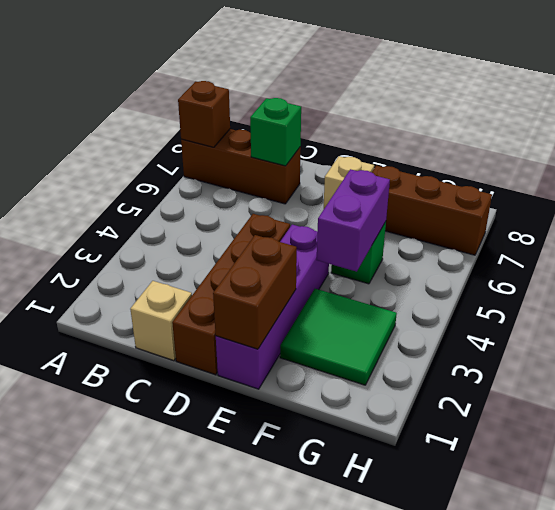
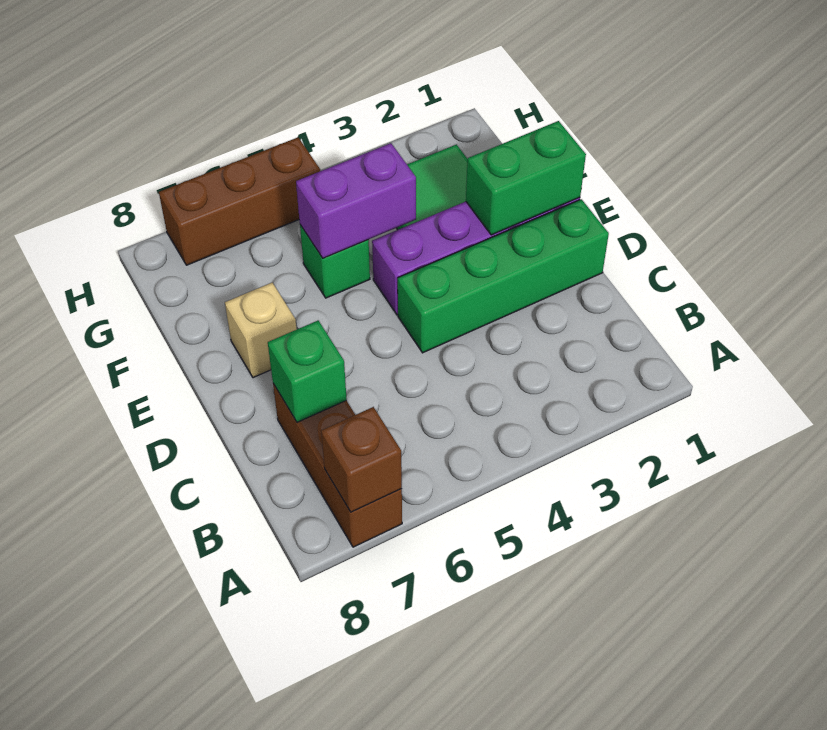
tan 1x1 brick [130,281,192,361] -> none
brown 1x4 brick [172,214,290,375] -> green 1x4 brick [398,199,609,353]
brown 1x2 brick [213,235,297,349] -> green 1x2 brick [466,121,586,235]
brown 1x3 brick [372,165,492,255] -> brown 1x3 brick turned to [159,138,320,265]

